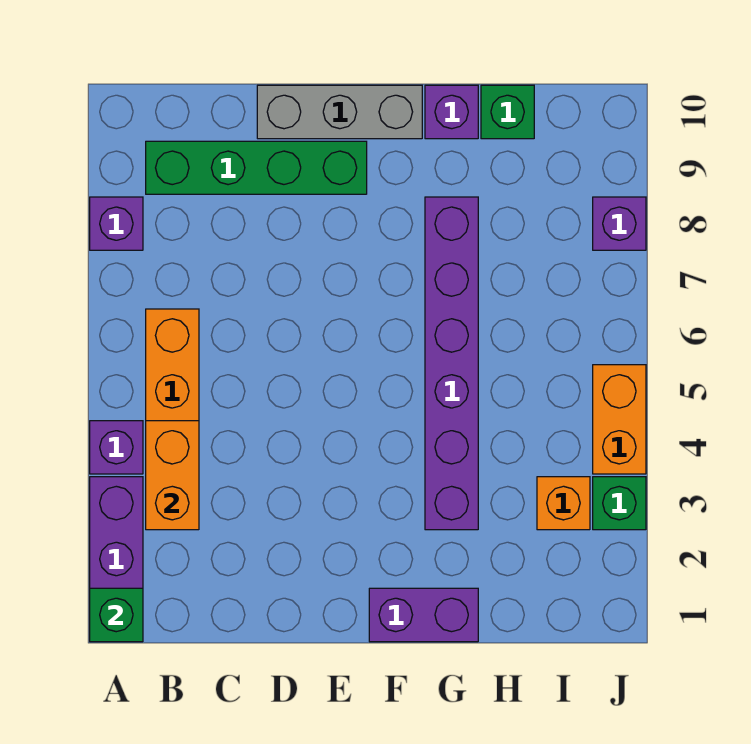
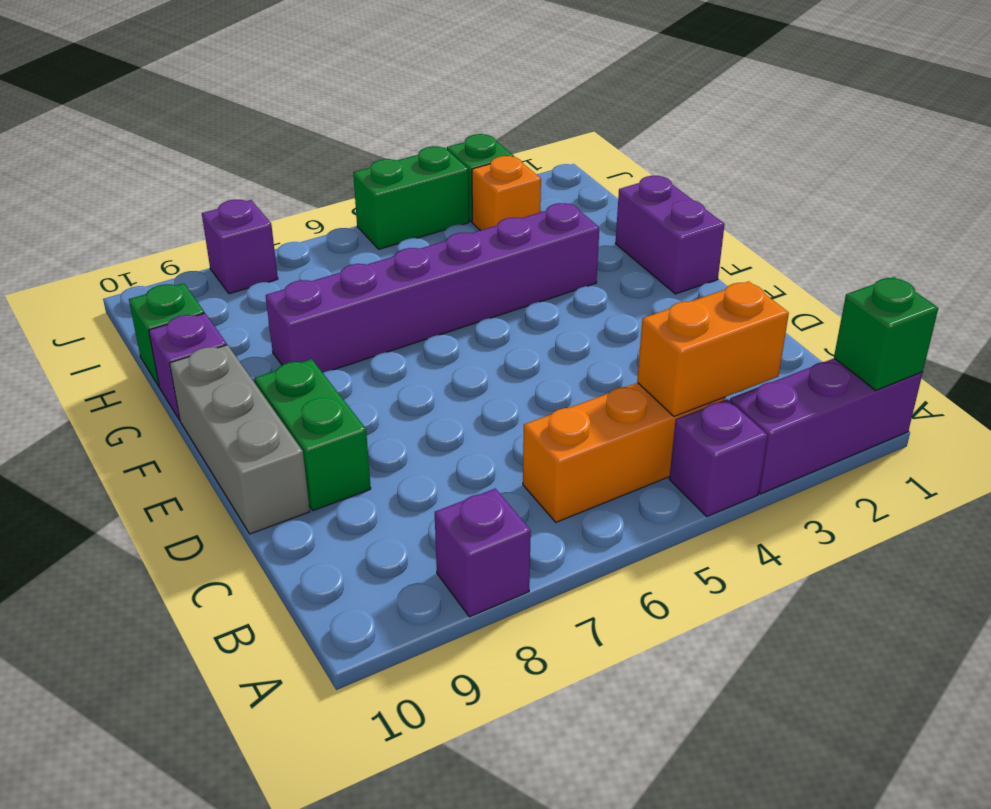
green 1x4 brick [146,141,367,194] -> green 1x2 brick [255,359,371,511]
orange 1x2 brick [593,365,646,474] -> green 1x2 brick [353,146,469,249]

